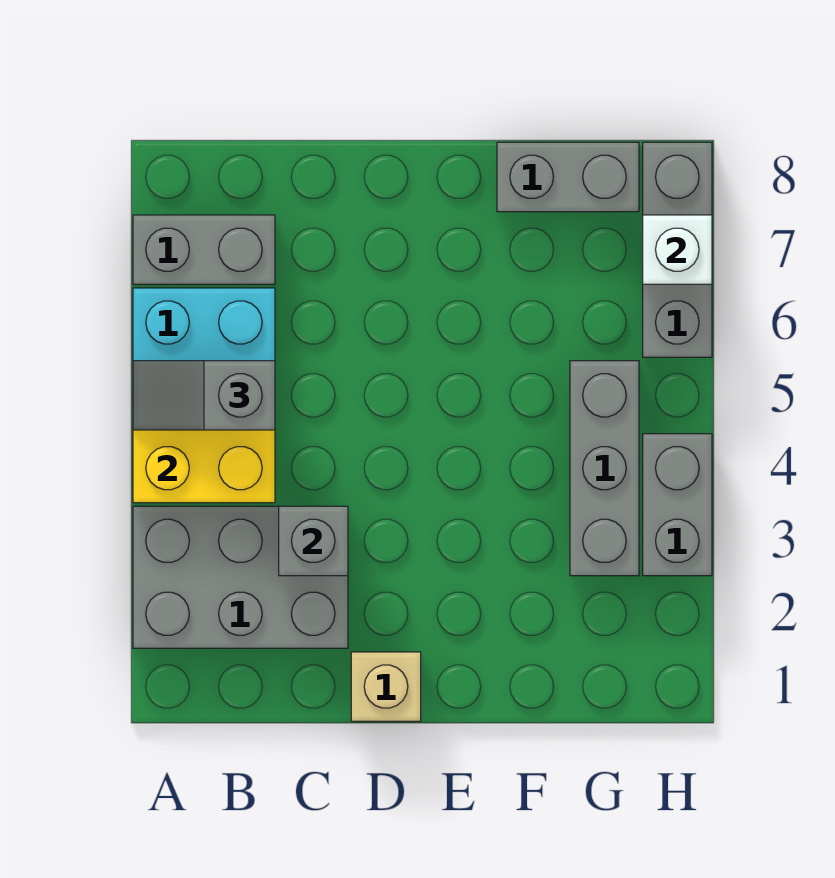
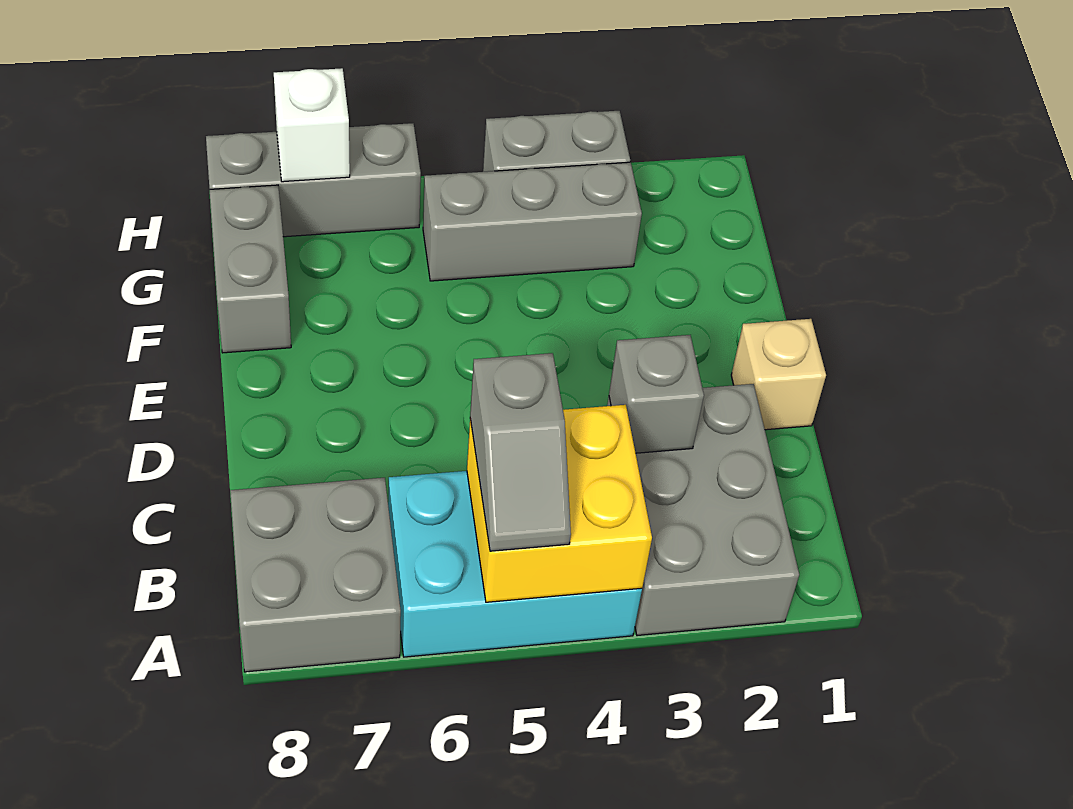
grey 1x2 brick [133,215,275,284] -> grey 2x2 brick [230,478,401,672]

